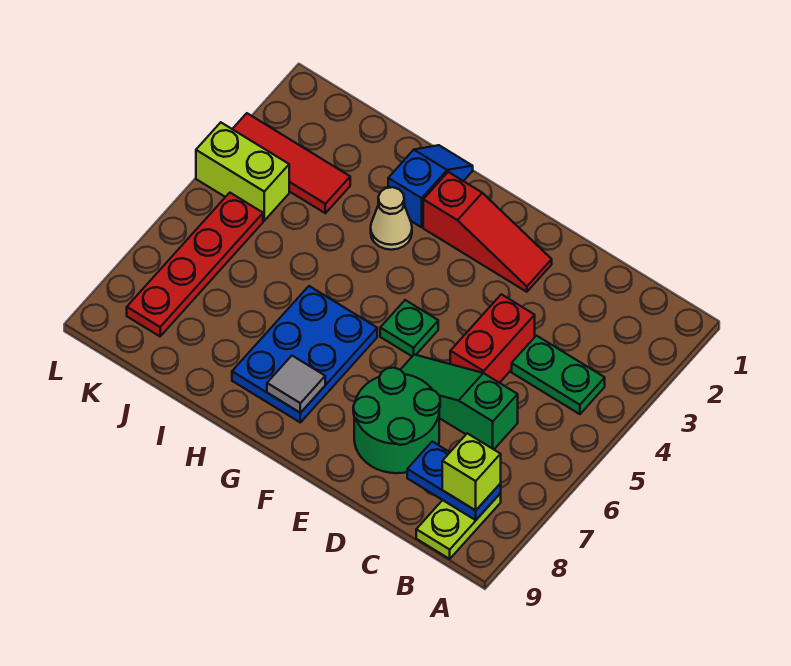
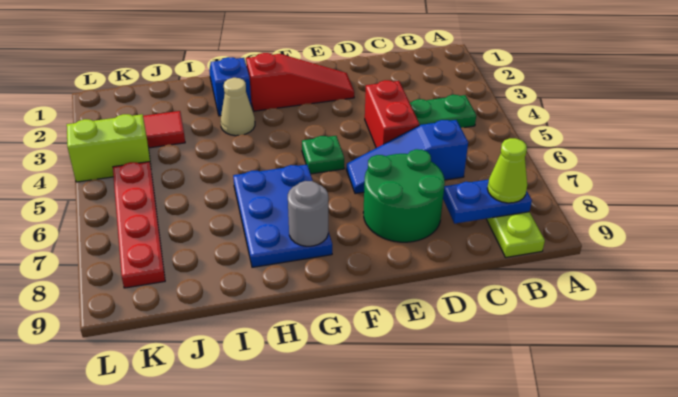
lime 1x1 brick [442,433,501,510] -> lime 1x1 cone [487,138,527,203]
green 1x3 slope [401,355,518,449] -> blue 1x3 slope [346,120,468,194]
grey 1x1 tile [267,356,325,413] -> grey 1x1 round brick [288,181,328,246]

